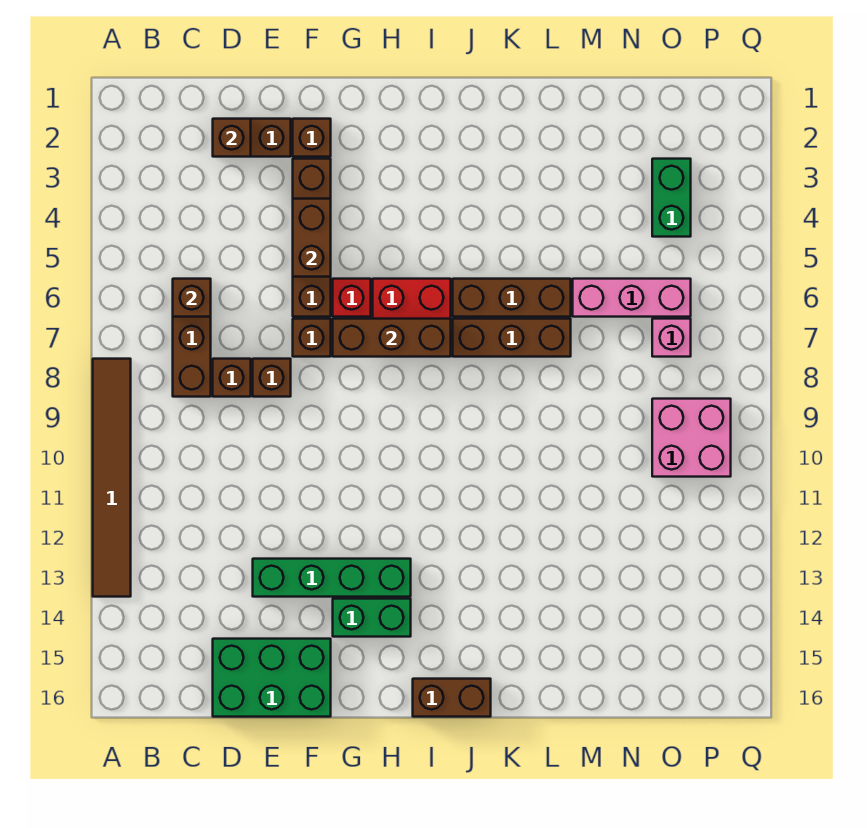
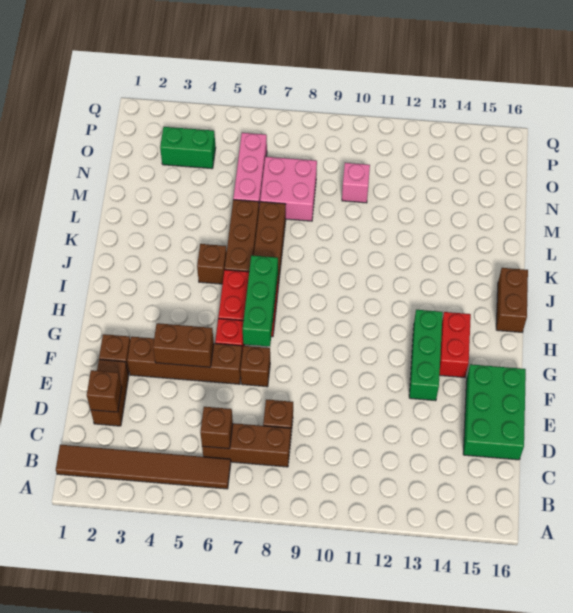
brown 1x6 tile [93,359,131,597] -> brown 1x6 tile moved to [56,445,231,489]
brown 1x1 brick [253,359,291,397] -> brown 1x1 brick moved to [197,244,227,284]
green 1x4 brick [253,559,411,597] -> green 1x3 brick [409,310,443,401]
brown 1x3 brick [333,319,451,357] -> green 1x3 brick [243,255,278,347]
green 1x2 brick [333,599,411,637] -> red 1x2 brick [440,312,471,377]
pink 1x1 brick [652,319,691,357] -> pink 1x1 brick moved to [342,163,370,203]
pink 2x2 brick [652,399,731,477] -> pink 2x2 brick moved to [260,157,317,221]

